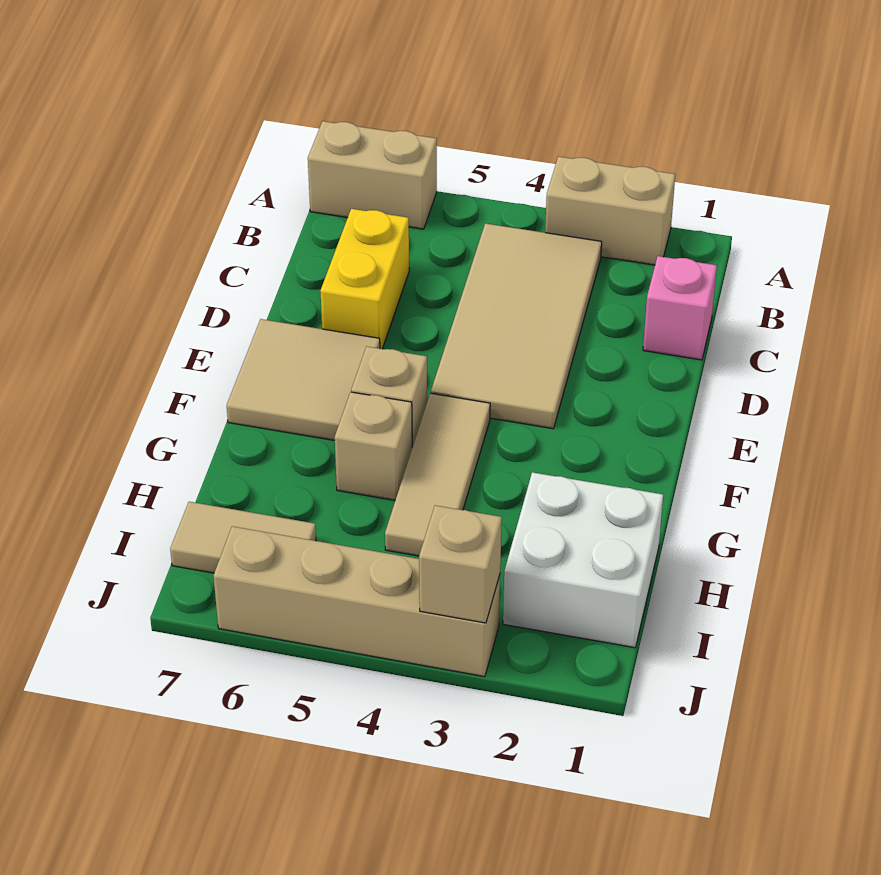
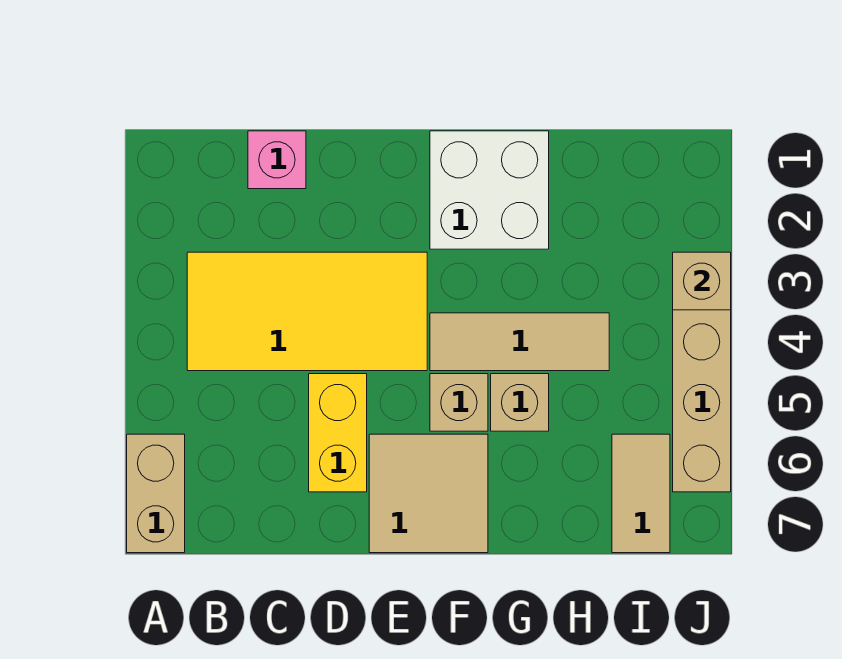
tan 1x2 brick [545,156,675,265] -> none
tan 2x4 tile [431,223,602,429] -> yellow 2x4 tile [187,252,427,371]
yellow 1x2 brick [321,209,409,349] -> yellow 1x2 brick turned to [309,374,367,492]
white 2x2 brick [503,472,663,648] -> white 2x2 brick moved to [430,131,549,249]

